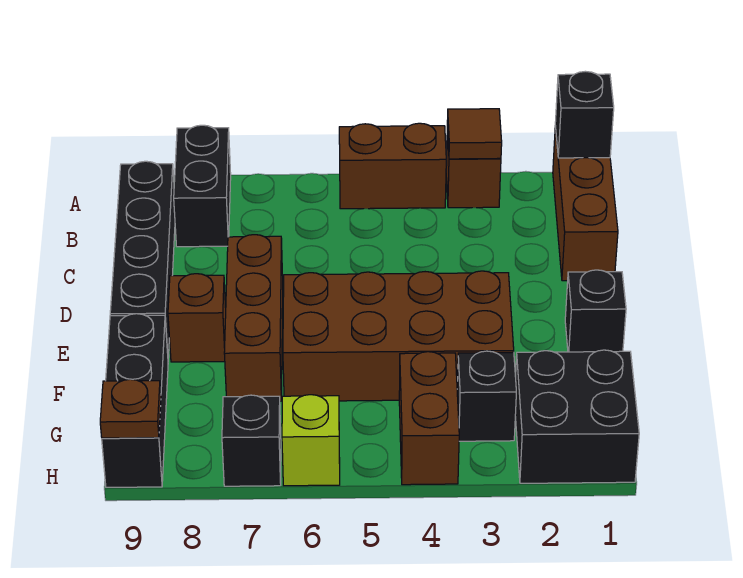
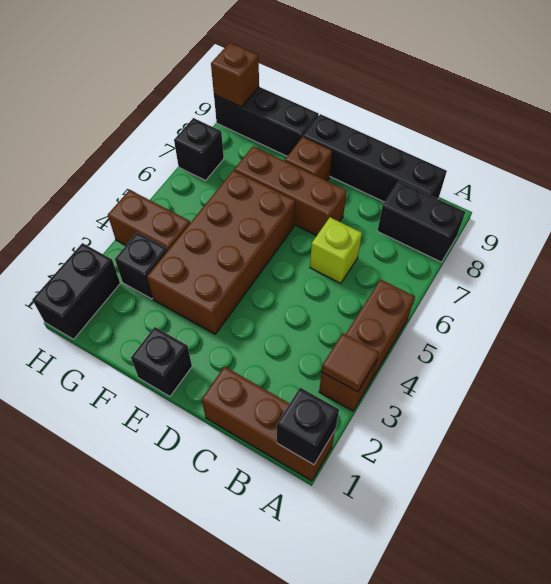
black 2x2 brick [515,350,639,483] -> black 1x2 brick [32,243,120,339]
lime 1x1 brick [282,395,340,486] -> lime 1x1 brick moved to [310,217,362,283]
brown 1x1 plate [100,379,161,438] -> brown 1x1 brick [211,43,259,107]

